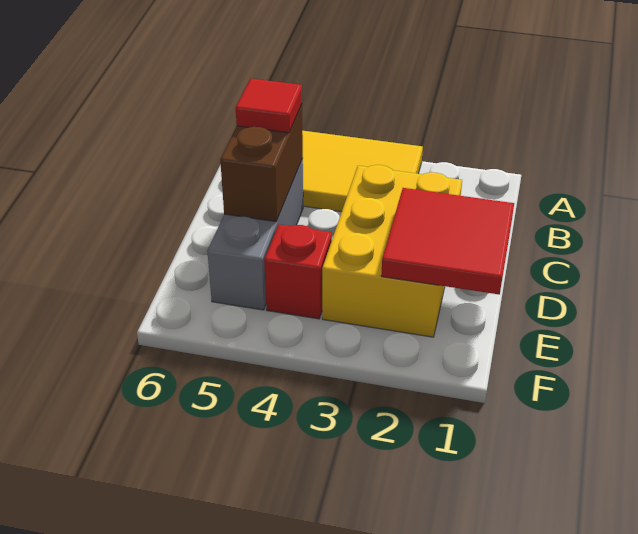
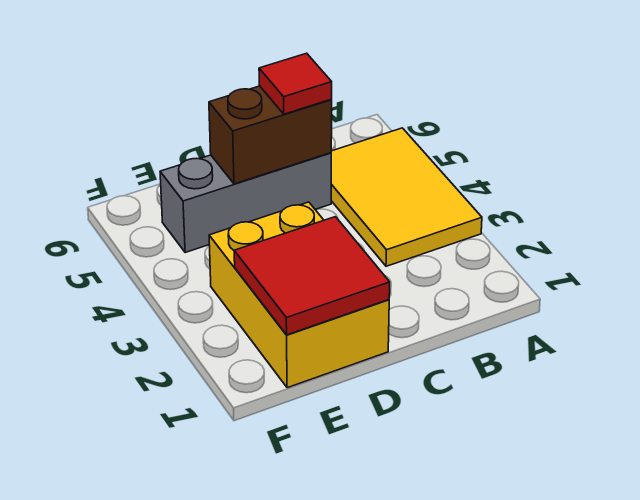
yellow 2x3 brick [322,165,462,337] -> yellow 2x3 brick turned to [209,202,389,388]
red 1x1 brick [264,225,332,319] -> none

